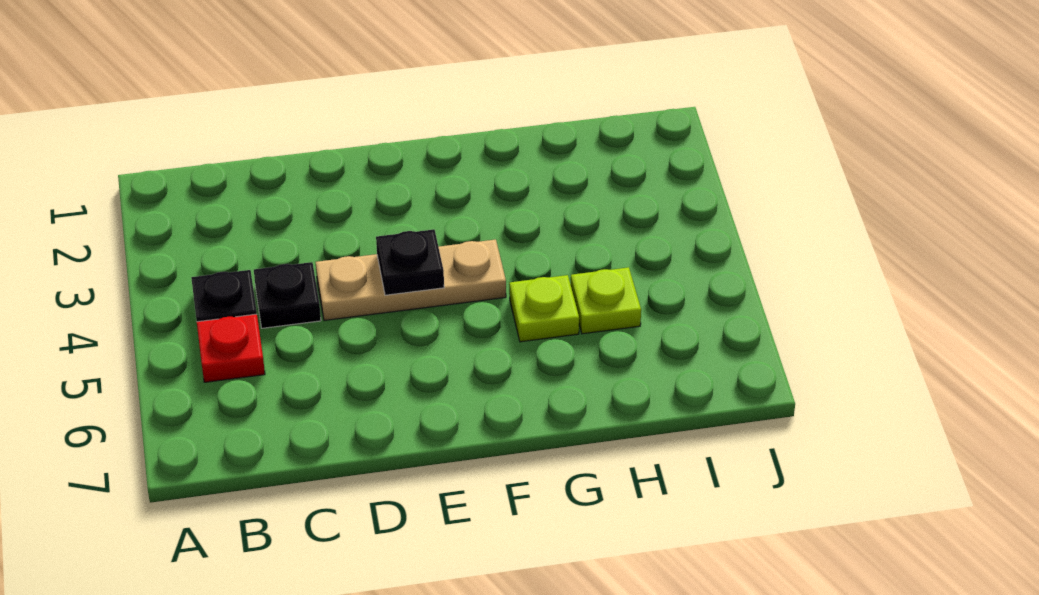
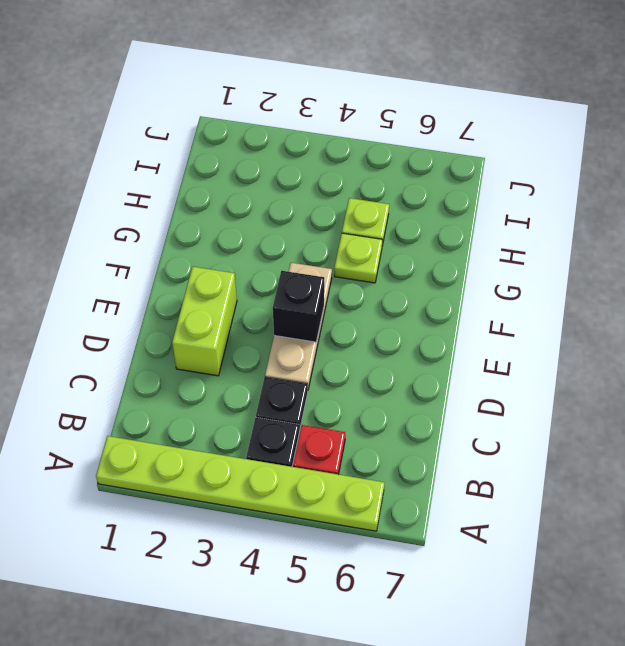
none -> lime 1x6 plate [96,436,384,531]
none -> lime 1x2 brick [172,267,237,376]
black 1x1 plate [376,229,444,295] -> black 1x1 brick [273,271,324,342]

